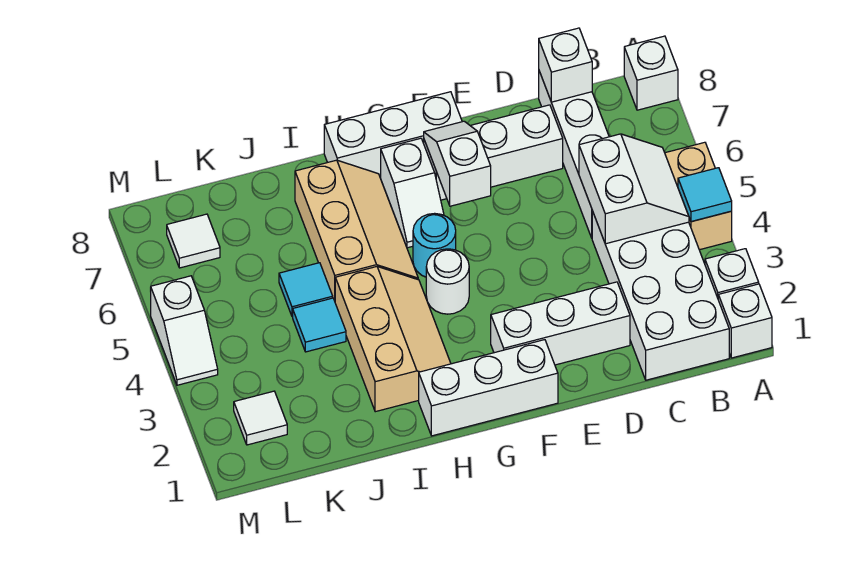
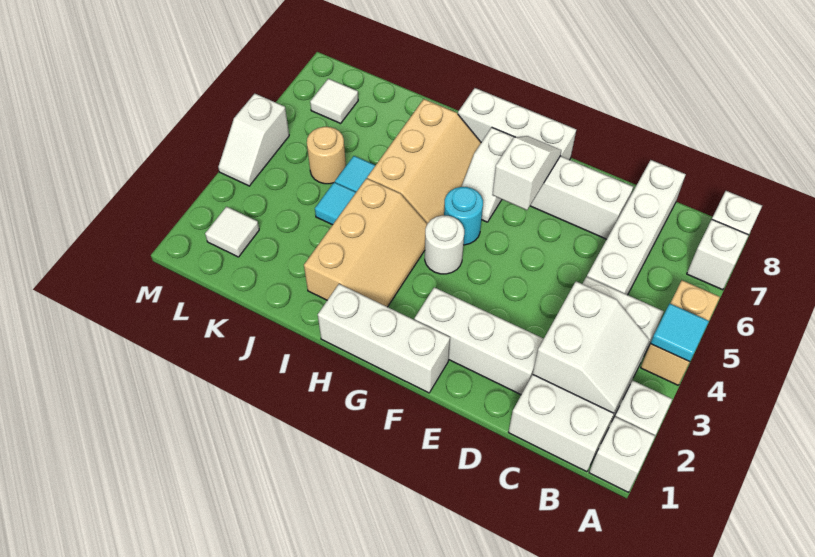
white 2x2 slope [579,134,689,244] -> white 2x2 slope moved to [533,281,649,413]
white 1x1 brick [539,28,592,102] -> white 1x1 brick moved to [687,219,749,290]
none -> tan 1x1 round brick [307,127,346,184]

